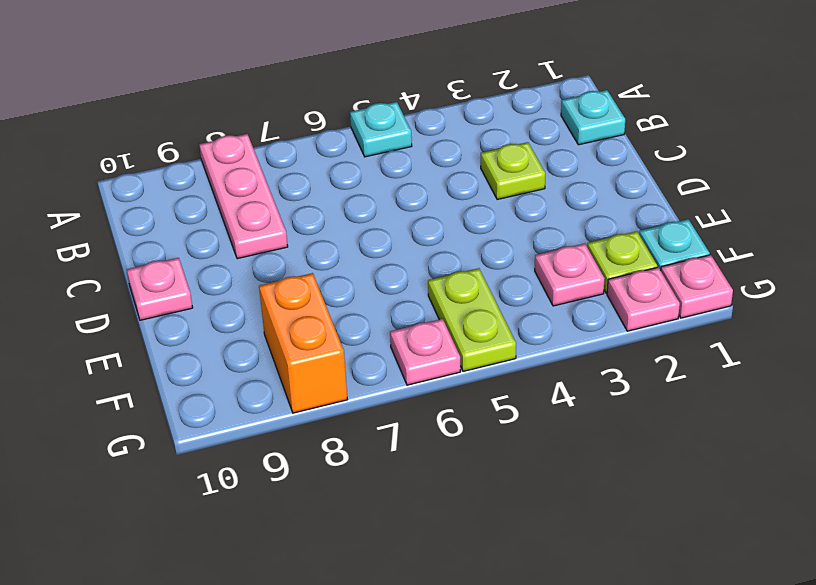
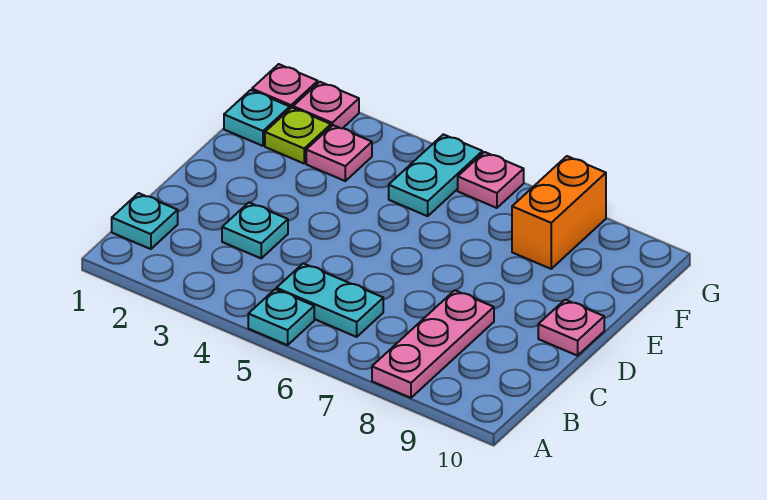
none -> cyan 1x2 plate [276,263,383,337]
lime 1x1 plate [481,142,545,200] -> cyan 1x1 plate [222,203,288,258]
lime 1x2 plate [428,268,516,371] -> cyan 1x2 plate [389,134,482,216]

